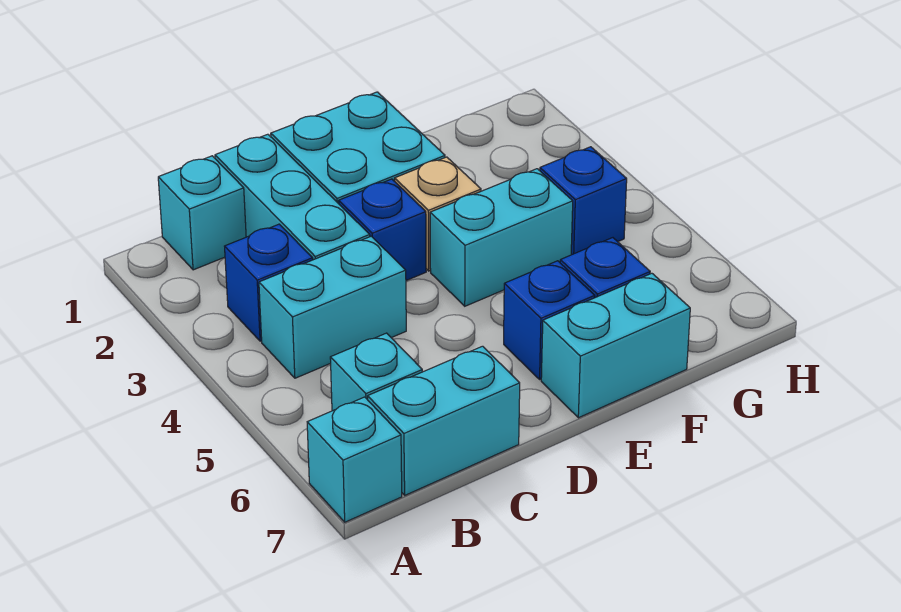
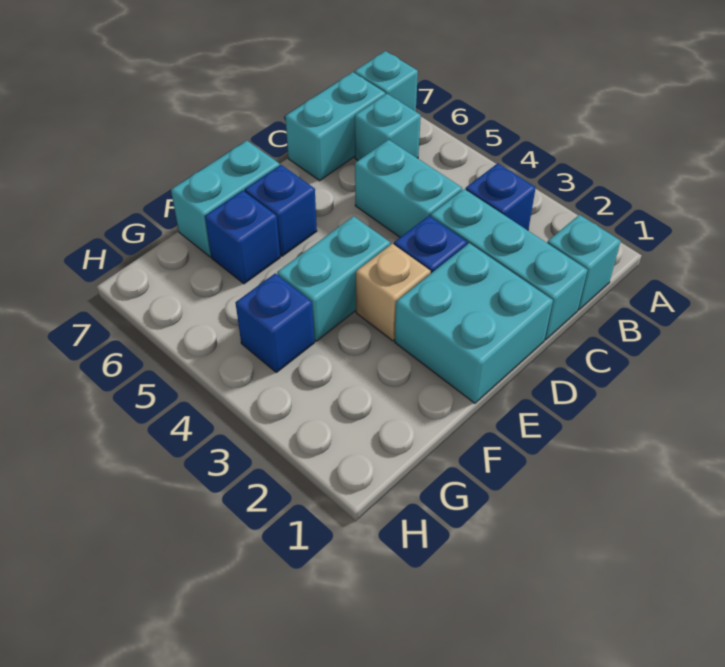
cyan 1x2 brick [259,236,406,378] -> cyan 1x2 brick turned to [355,140,462,237]

